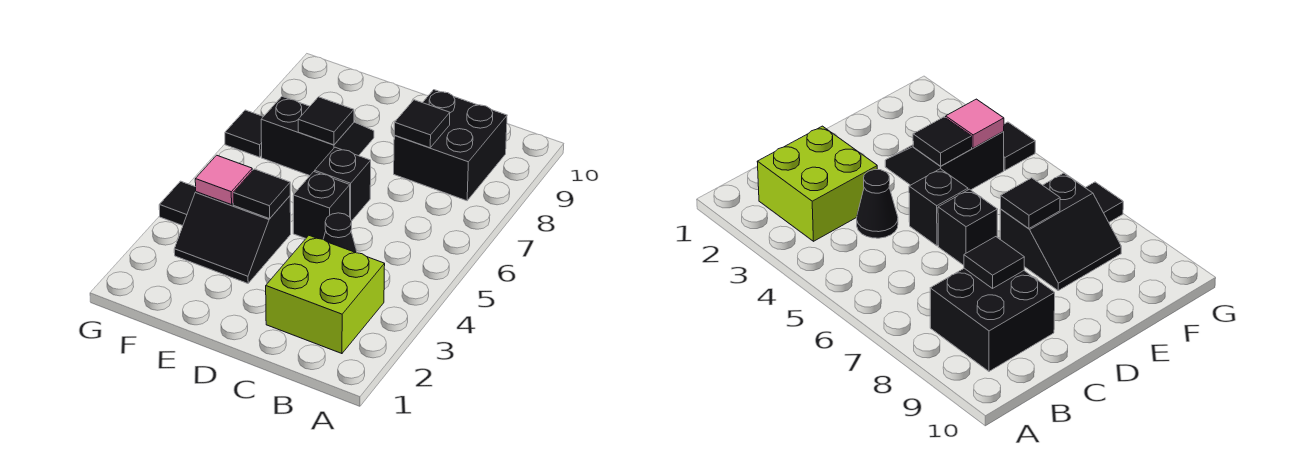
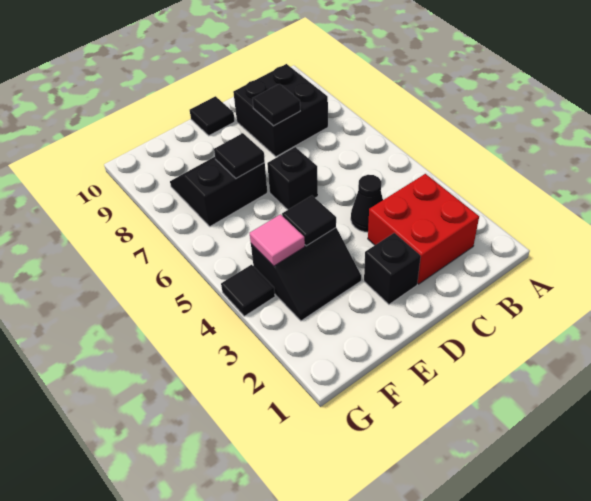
lime 2x2 brick [266,236,385,354] -> red 2x2 brick [368,174,479,284]
black 1x1 brick [293,172,350,239] -> black 1x1 brick moved to [364,233,421,304]
black 1x1 tile [225,110,263,157] -> black 1x1 tile moved to [190,96,235,136]

